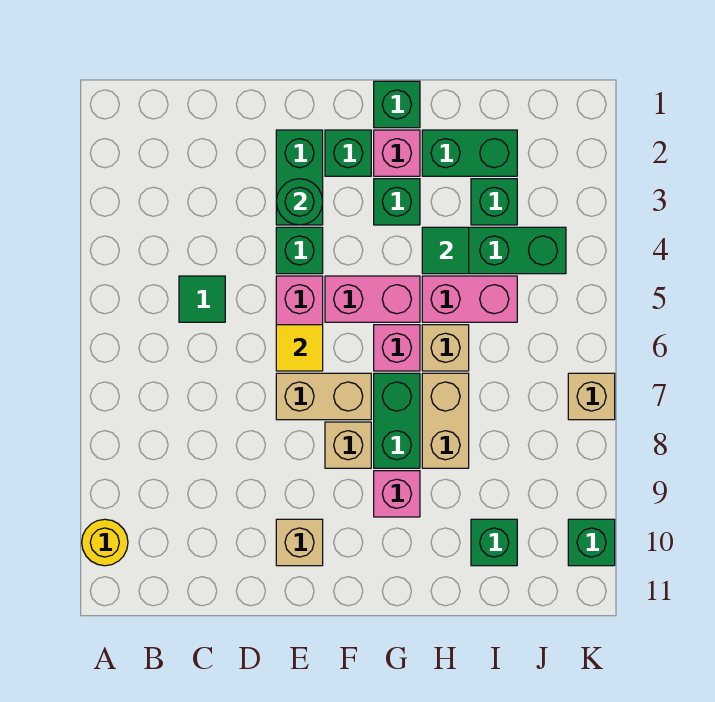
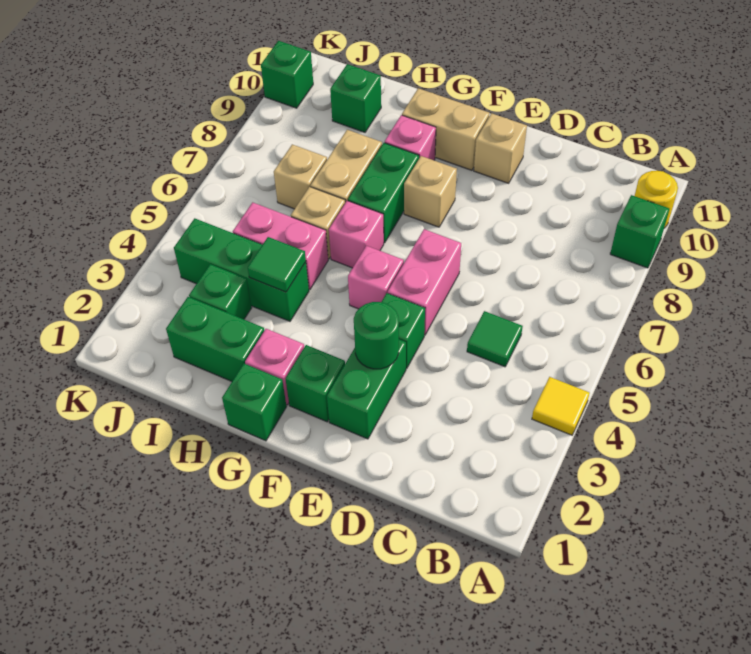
yellow 1x1 tile [276,325,323,371] -> yellow 1x1 tile moved to [532,377,590,435]
tan 1x2 brick [276,373,371,420] -> tan 1x2 brick moved to [402,88,489,170]
pink 1x2 brick [325,276,420,322] -> pink 1x1 brick [348,246,404,309]
green 1x1 brick [374,179,420,225] -> green 1x1 brick moved to [610,195,669,268]
tan 1x1 brick [568,373,615,420] -> tan 1x1 brick moved to [274,144,327,209]

